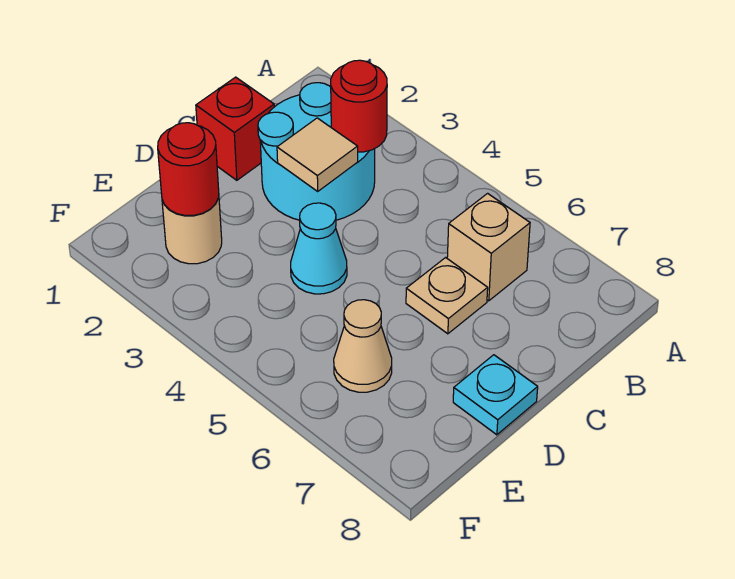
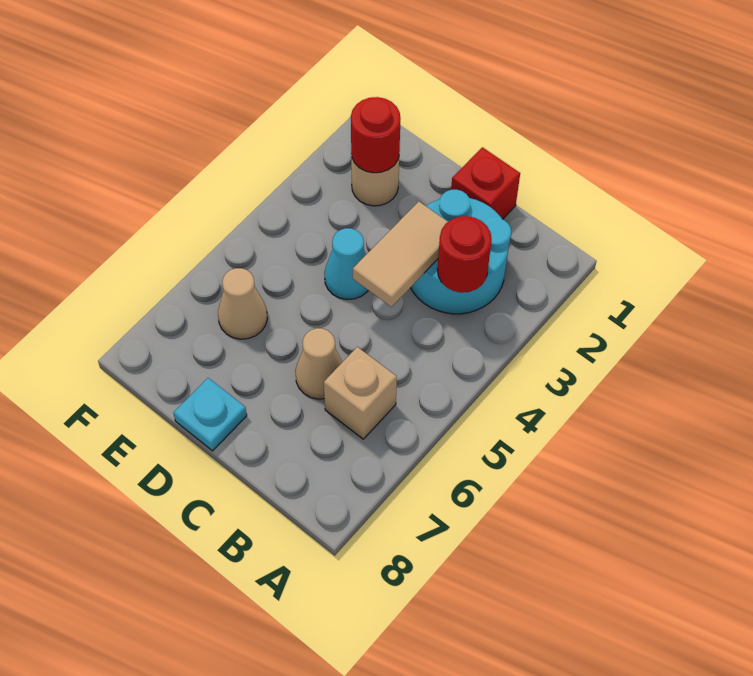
tan 1x1 tile [277,118,358,191] -> tan 1x2 tile [353,202,448,307]
tan 1x1 plate [406,258,488,334] -> tan 1x1 cone [295,328,342,399]

